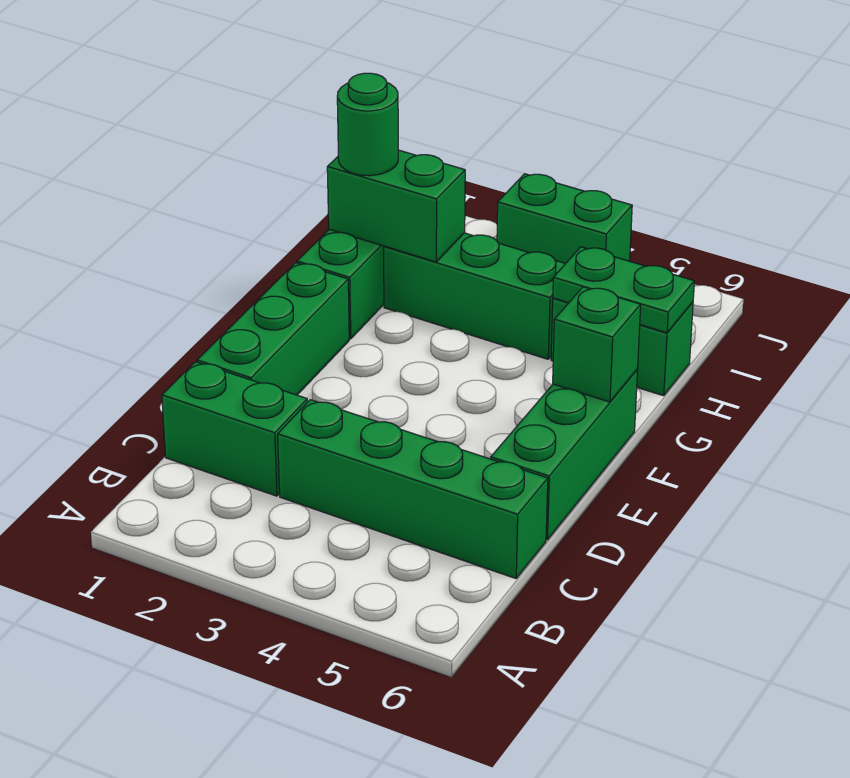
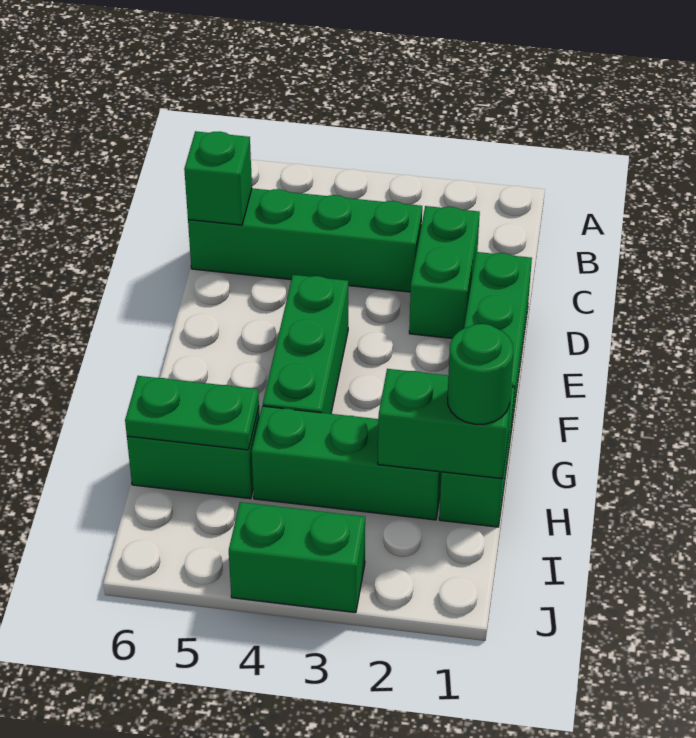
green 1x2 brick [162,362,307,496] -> green 1x2 brick turned to [409,206,480,338]
green 1x3 brick [491,370,638,540] -> green 1x3 brick moved to [263,275,348,414]
green 1x1 brick [553,287,641,402] -> green 1x1 brick moved to [184,131,252,225]

